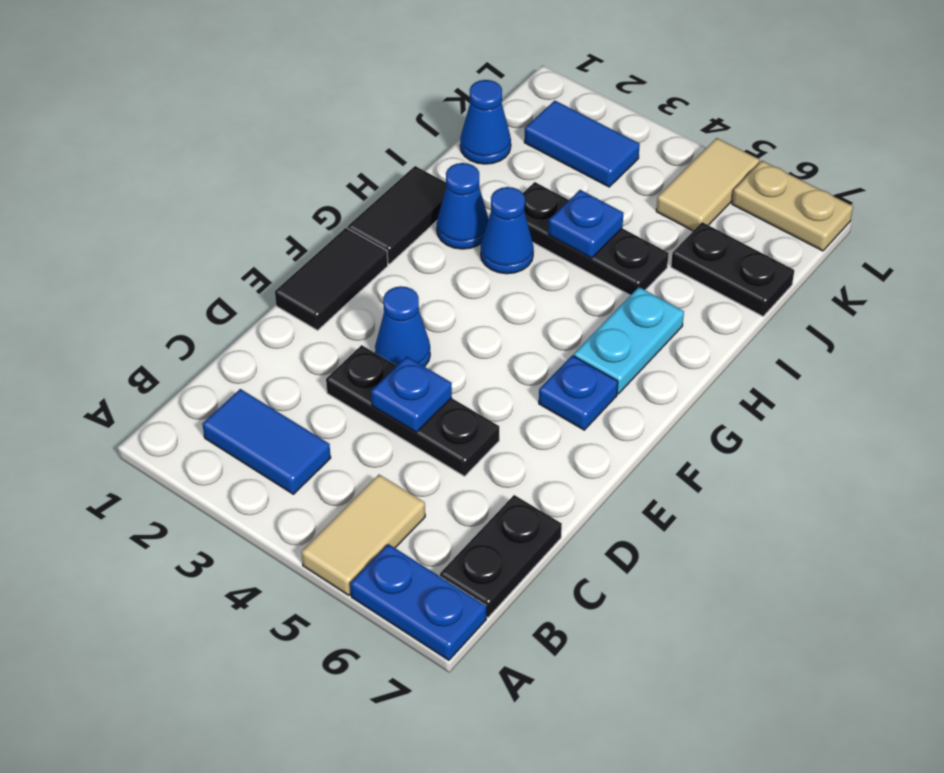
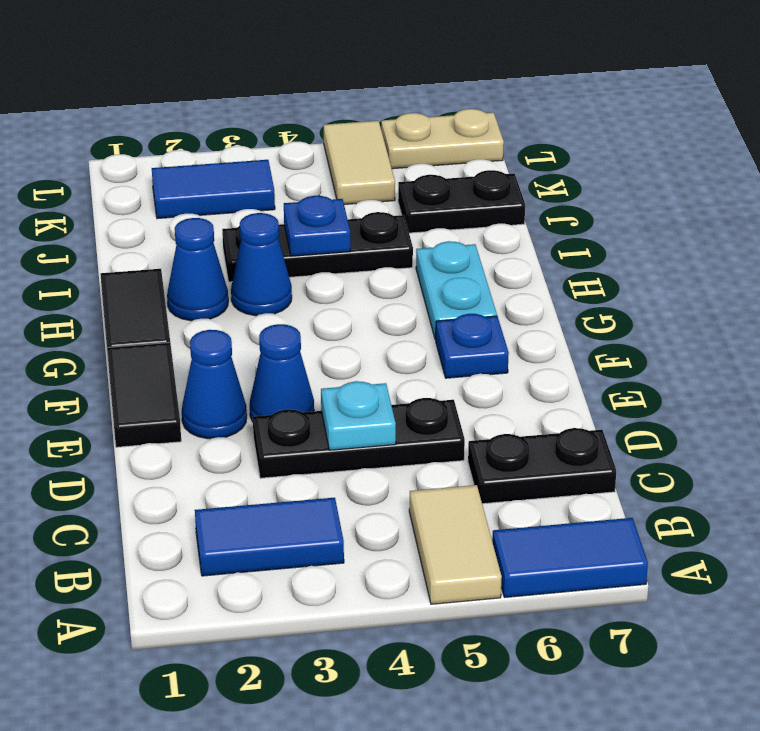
blue 1x2 plate [350,544,486,660] -> blue 1x2 tile [492,518,648,597]
black 1x2 plate [440,495,562,617] -> black 1x2 plate turned to [468,428,616,504]
blue 1x1 plate [371,357,452,432] -> cyan 1x1 plate [321,381,396,450]
blue 1x1 cone [460,80,511,164] -> blue 1x1 cone moved to [182,330,247,439]

